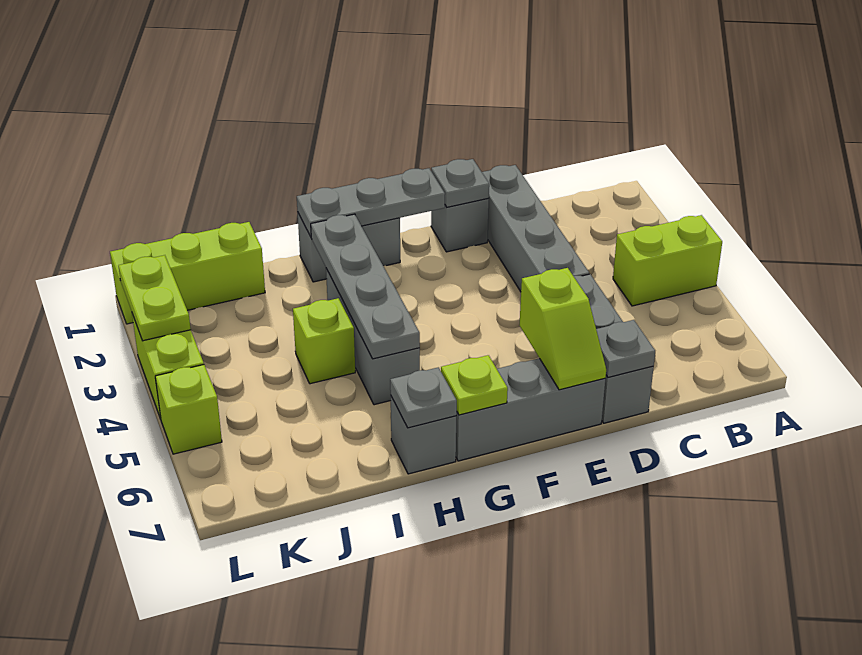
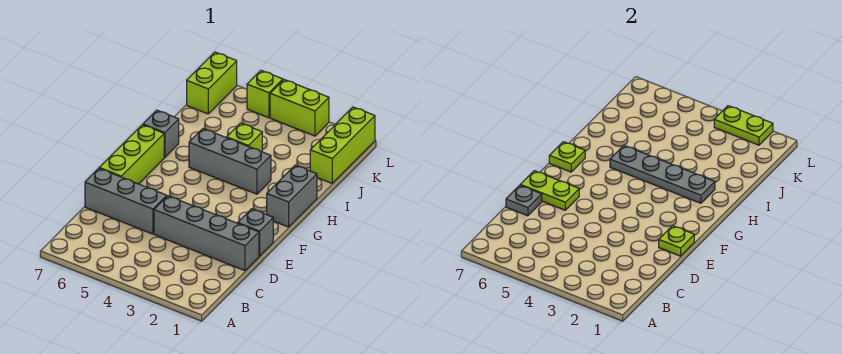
lime 1x2 brick [613,215,722,306] -> lime 1x2 brick moved to [187,52,237,114]
grey 1x1 plate [431,159,489,207] -> lime 1x1 plate [659,226,694,256]
lime 1x2 slope [519,268,606,390] -> lime 1x2 plate [521,171,579,210]
grey 1x3 brick [456,358,605,461] -> lime 1x3 brick [99,125,164,184]
grey 1x3 plate [297,168,445,237] -> none
grey 1x1 plate [390,367,457,428] -> none

